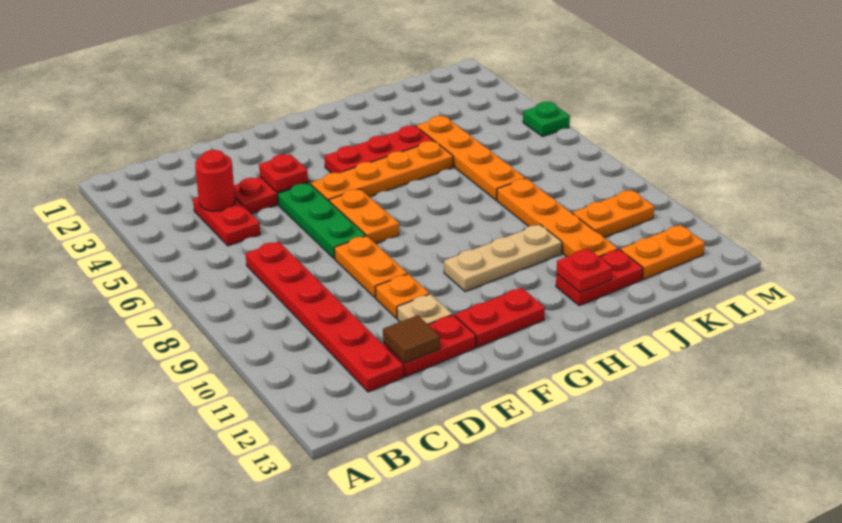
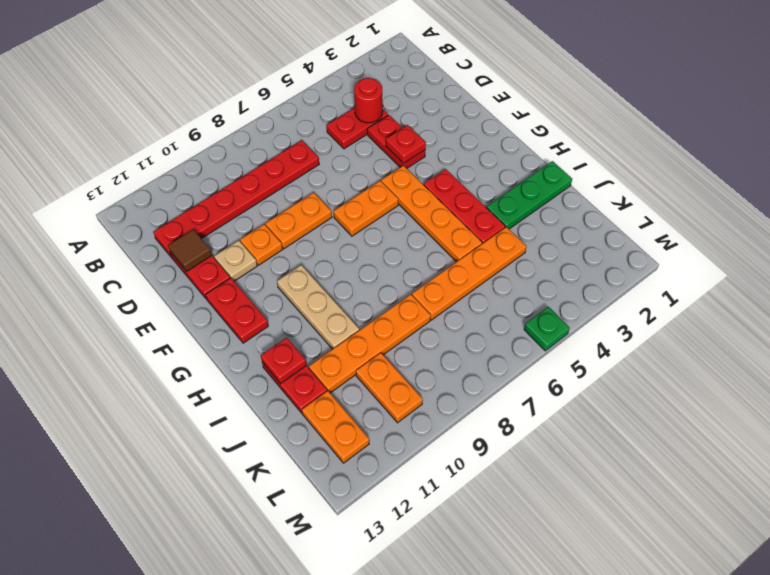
green 1x3 plate [278,183,366,259] -> green 1x3 plate moved to [487,161,572,229]

